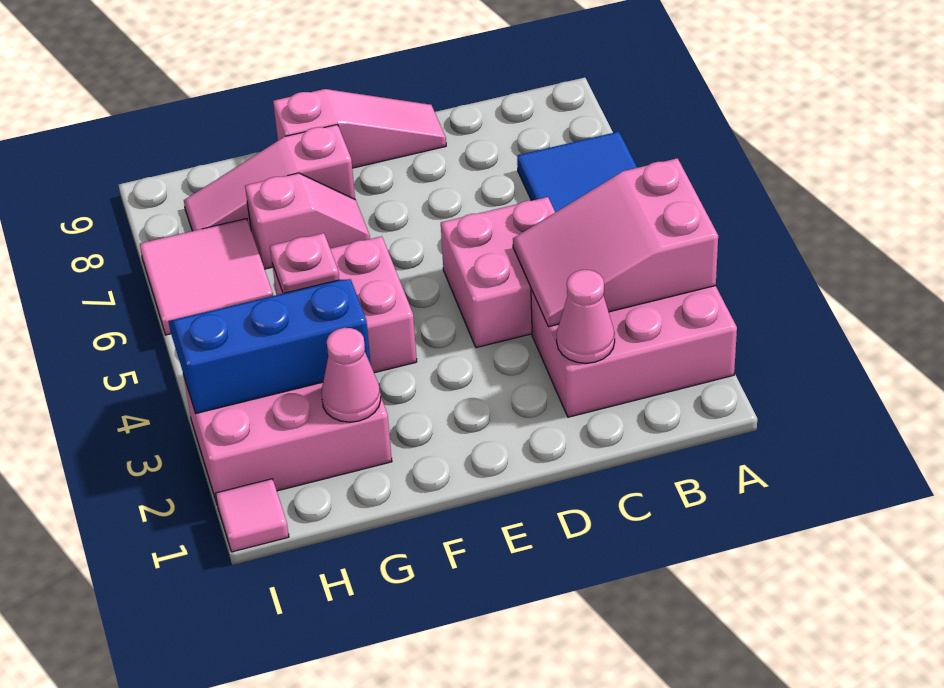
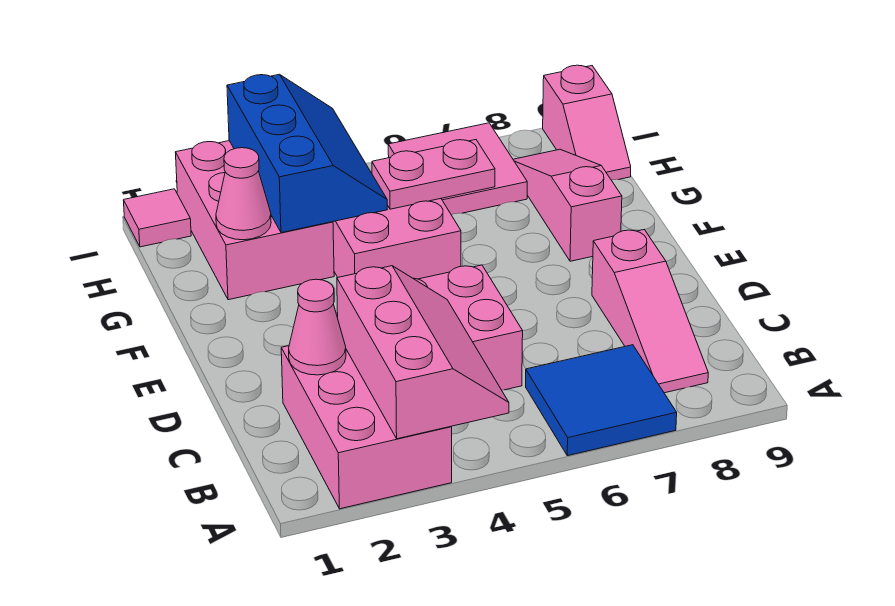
pink 2x3 slope [513,158,718,327] -> pink 2x3 slope turned to [337,266,509,439]
pink 1x3 slope [273,89,446,168] -> pink 1x3 slope moved to [592,230,708,393]
pink 1x2 slope [245,173,370,269] -> pink 1x2 slope moved to [543,65,631,180]
pink 1x1 plate [270,233,339,293] -> pink 1x2 plate [372,140,495,209]

